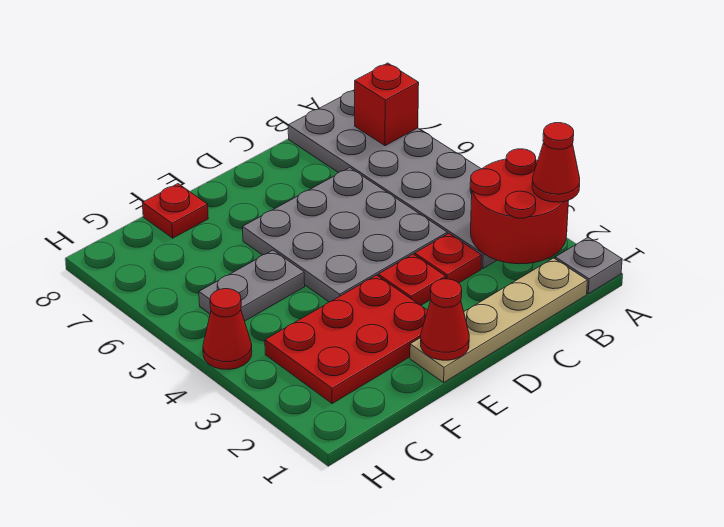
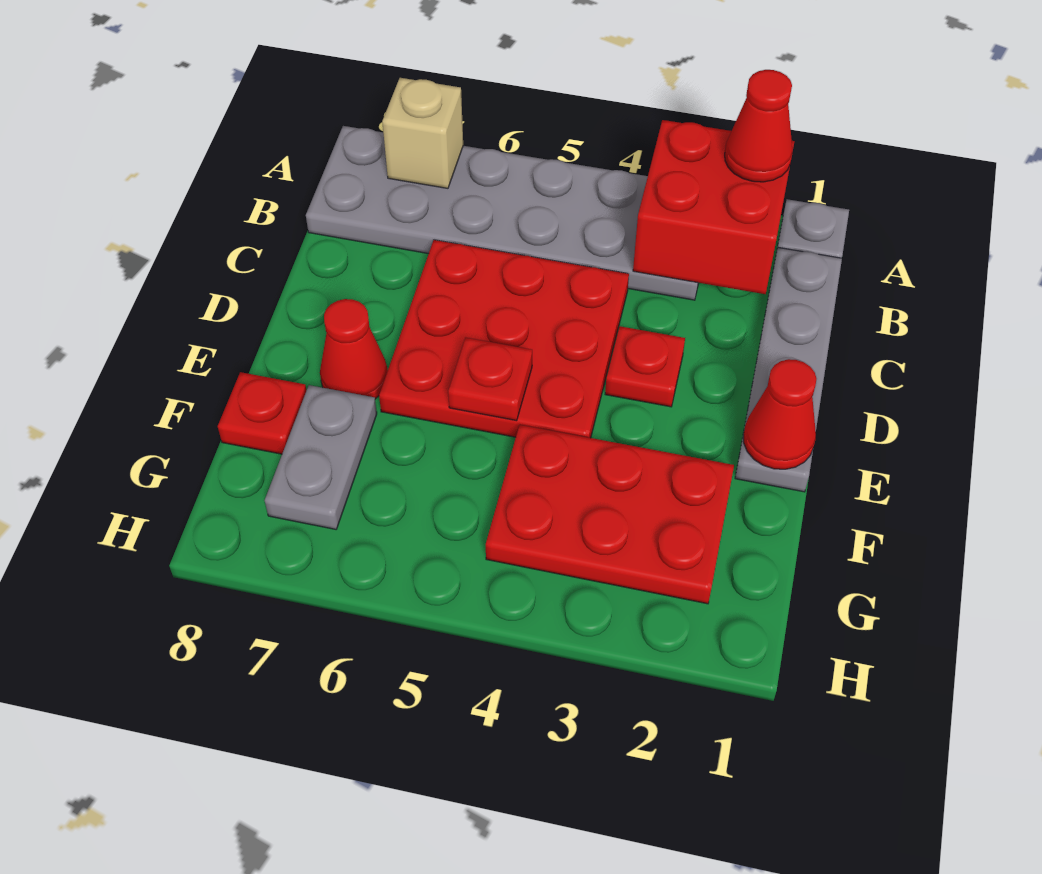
red 2x2 round brick [470,149,569,264] -> red 2x2 brick [633,120,795,294]
red 1x1 brick [355,63,419,146] -> tan 1x1 brick [382,78,463,188]
tan 1x4 plate [410,258,587,382] -> grey 1x4 plate [735,248,842,492]
red 1x1 plate [415,234,482,283] -> red 1x1 plate moved to [448,338,532,421]
grey 3x3 plate [243,168,447,302] -> red 3x3 plate [379,240,629,438]
red 2x3 plate [265,275,428,403] -> red 2x3 plate turned to [486,425,734,604]
grey 1x2 plate [199,250,305,321] -> grey 1x2 plate moved to [265,385,377,529]
red 1x1 cone [203,289,252,370] -> red 1x1 cone moved to [320,299,388,399]

